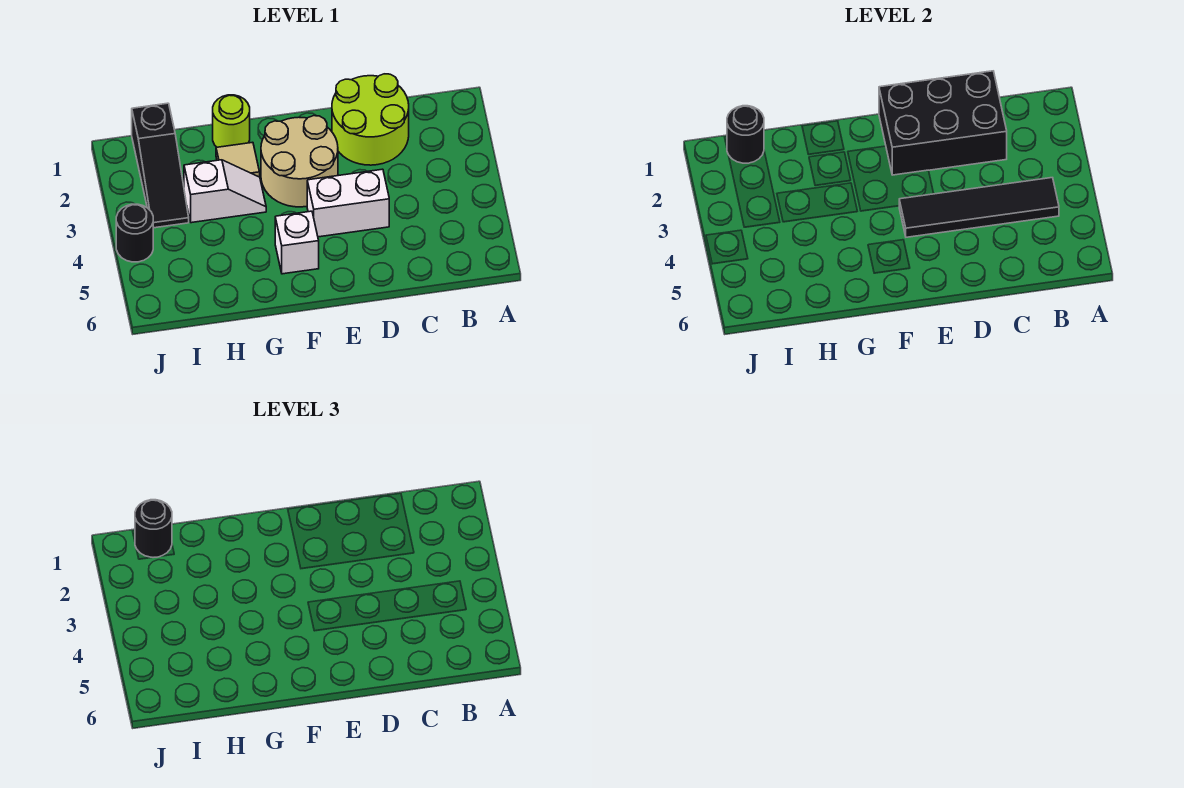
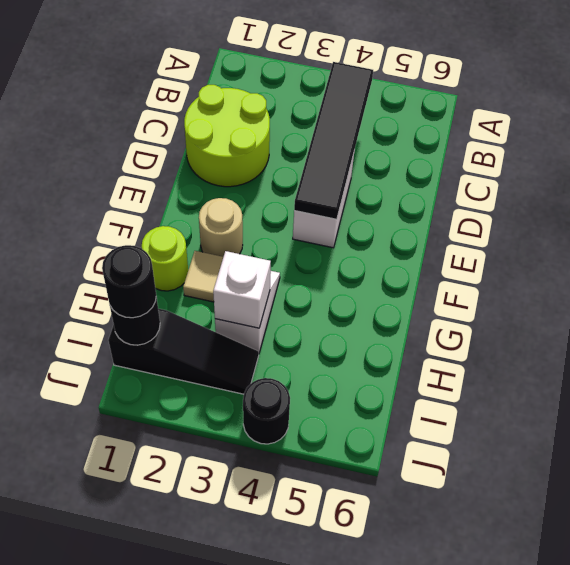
black 2x3 brick [879,71,1007,175] -> none
tan 2x2 round brick [261,116,338,207] -> tan 1x1 round brick [199,198,243,257]
white 1x1 brick [275,211,319,274] -> white 1x1 brick moved to [213,251,271,328]

